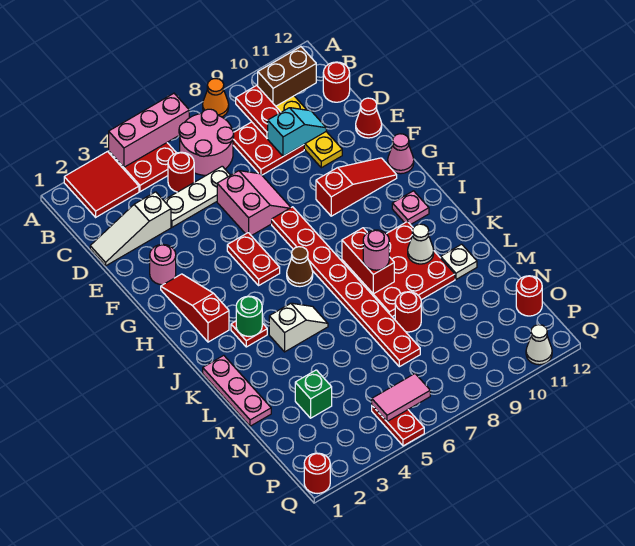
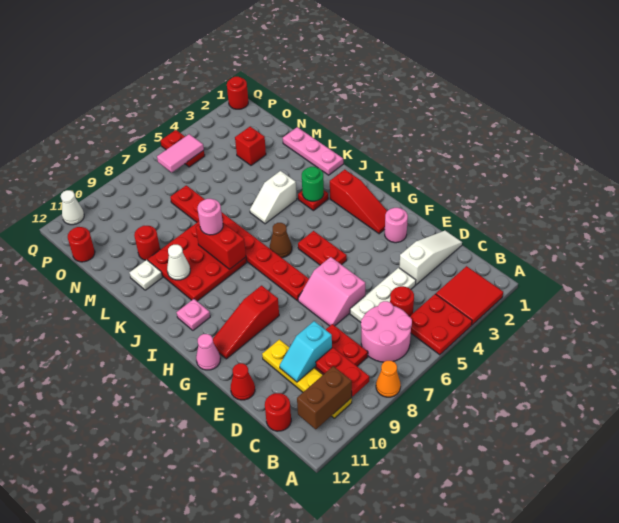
pink 1x3 brick [109,93,189,167] -> none
red 1x1 round brick [395,292,421,332] -> red 1x1 round brick moved to [134,226,160,260]
green 1x1 brick [295,370,332,418] -> red 1x1 brick [235,127,266,165]

